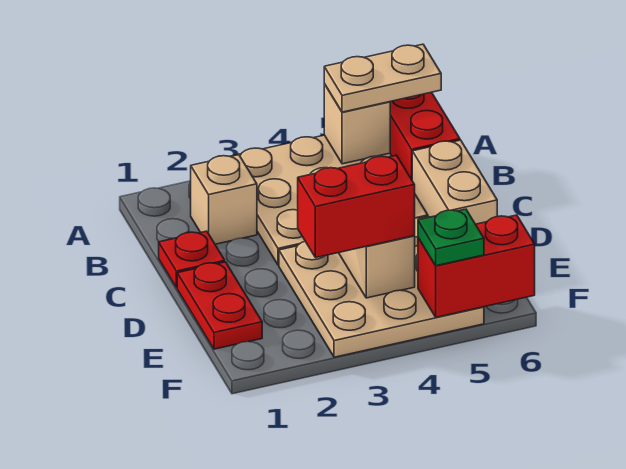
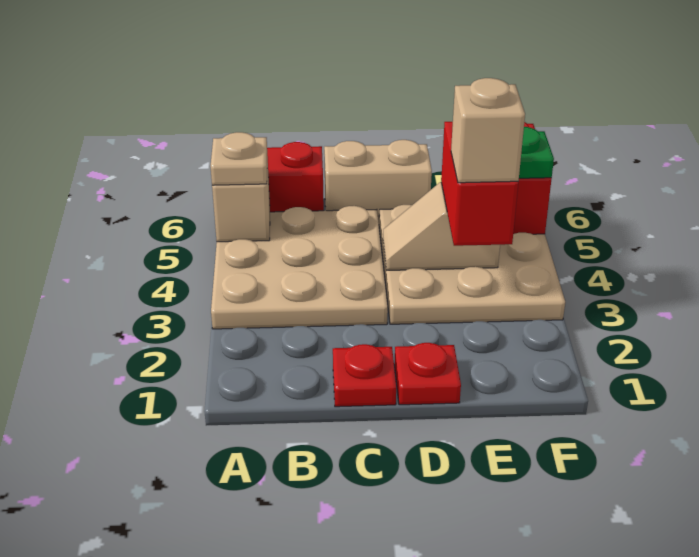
tan 1x2 plate [324,44,441,112] -> tan 1x1 plate [210,132,267,185]
tan 1x1 brick [191,155,257,244] -> tan 1x1 brick moved to [451,78,525,183]
red 1x2 plate [177,262,262,349] -> red 1x1 plate [395,343,461,405]

